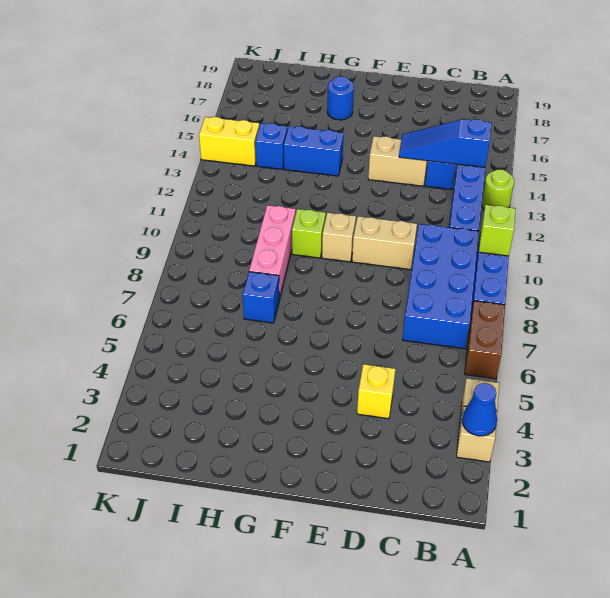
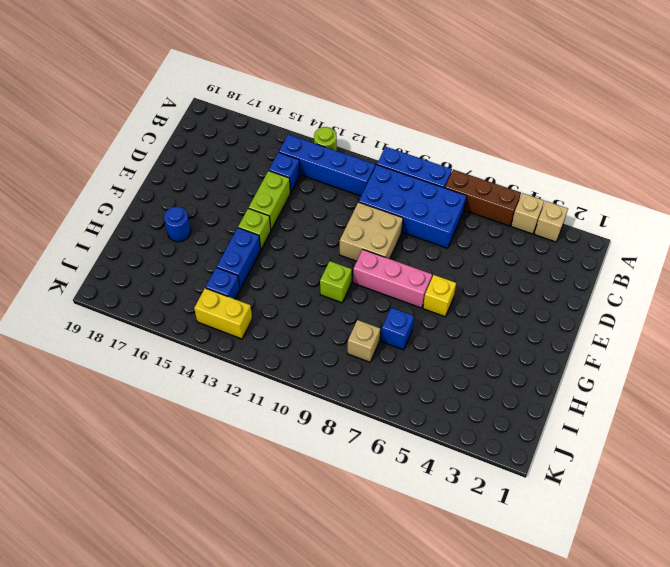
blue 1x1 cone [462,383,497,436] -> none
brown 1x2 brick [465,301,505,379] -> brown 1x3 brick [445,170,521,226]
lime 1x1 brick [479,205,516,256] -> lime 1x1 brick moved to [238,208,271,249]
blue 1x3 slope [399,119,492,167] -> none
yellow 1x1 brick [357,364,395,419] -> yellow 1x1 brick moved to [423,275,456,317]
tan 1x2 brick [352,216,417,270] -> tan 2x2 brick [340,202,403,261]
tan 1x2 brick [368,136,427,186] -> lime 1x2 brick [249,171,290,230]
tan 1x1 brick [322,213,356,262] -> tan 1x1 brick moved to [348,320,380,362]
pink 1x3 brick [249,205,296,299] -> pink 1x3 brick moved to [353,250,432,308]
yellow 1x2 brick [199,117,259,166] -> yellow 1x2 brick turned to [194,288,252,339]

